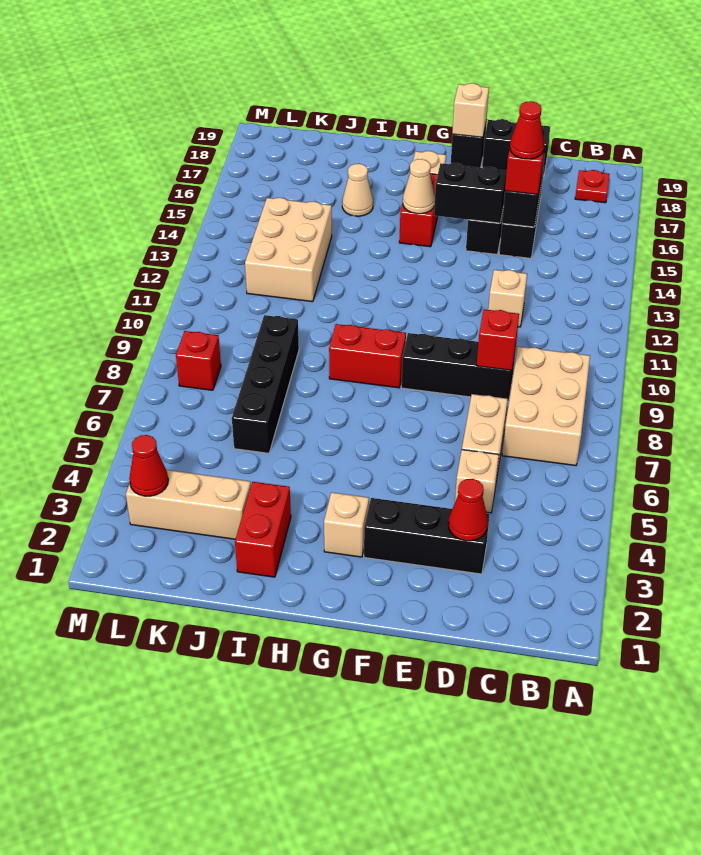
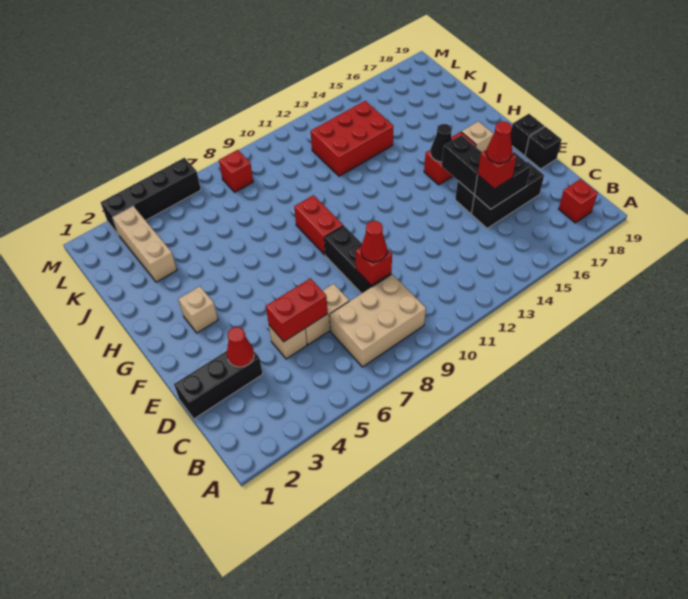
red 1x1 plate [575,170,610,203] -> red 1x1 brick [559,179,598,223]
black 1x3 brick [364,498,490,574] -> black 1x3 brick turned to [174,351,263,419]
tan 1x1 brick [488,270,527,327] -> none
black 1x2 brick [482,119,550,175] -> black 1x1 brick [525,127,562,169]
tan 1x1 brick [452,83,489,137] -> none
tan 1x1 cone [403,159,435,214] -> black 1x1 cone [430,124,452,162]
red 1x2 brick [235,482,291,577] -> red 1x2 brick moved to [266,278,327,342]
tan 1x1 cone [342,164,373,216] -> none
black 1x4 brick [232,315,299,453] -> black 1x4 brick moved to [101,158,201,234]
tan 2x3 brick [245,198,332,302] -> red 2x3 brick [311,101,393,176]
red 1x1 cone [129,435,168,496] -> red 1x1 cone moved to [361,221,387,262]

